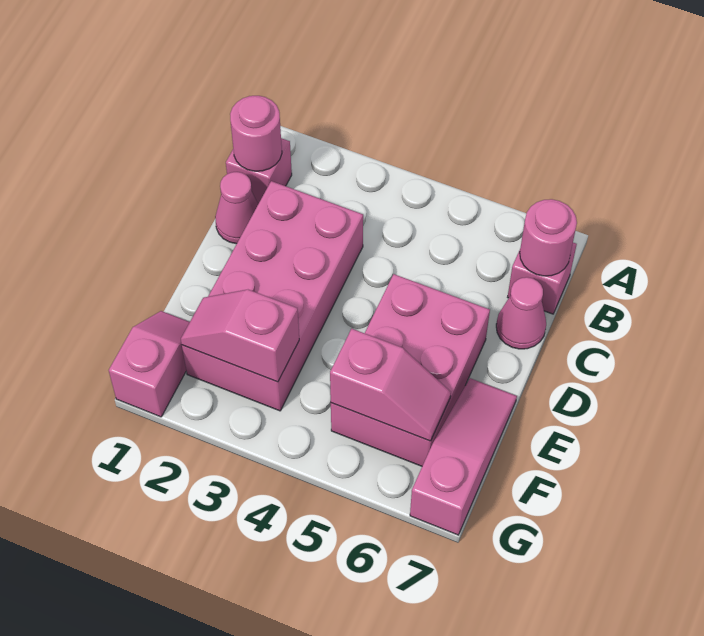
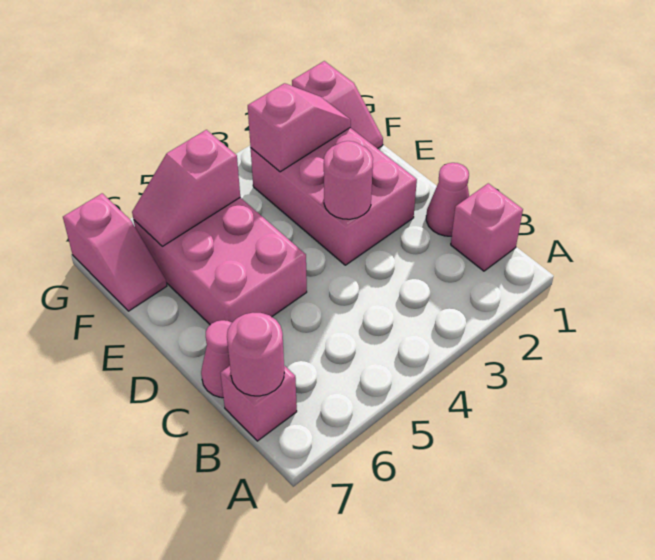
pink 1x1 round brick [230,96,282,171] -> pink 1x1 round brick moved to [324,141,373,219]
pink 2x4 brick [182,181,363,411] -> pink 2x3 brick [251,128,417,265]
pink 1x3 slope [410,378,517,535] -> pink 1x2 slope [63,193,167,311]

